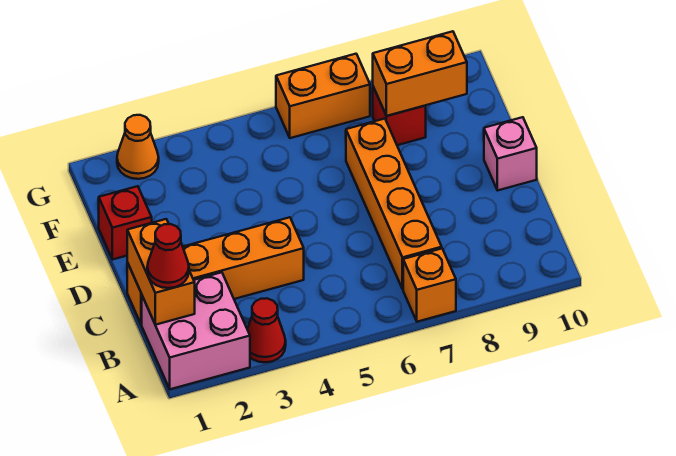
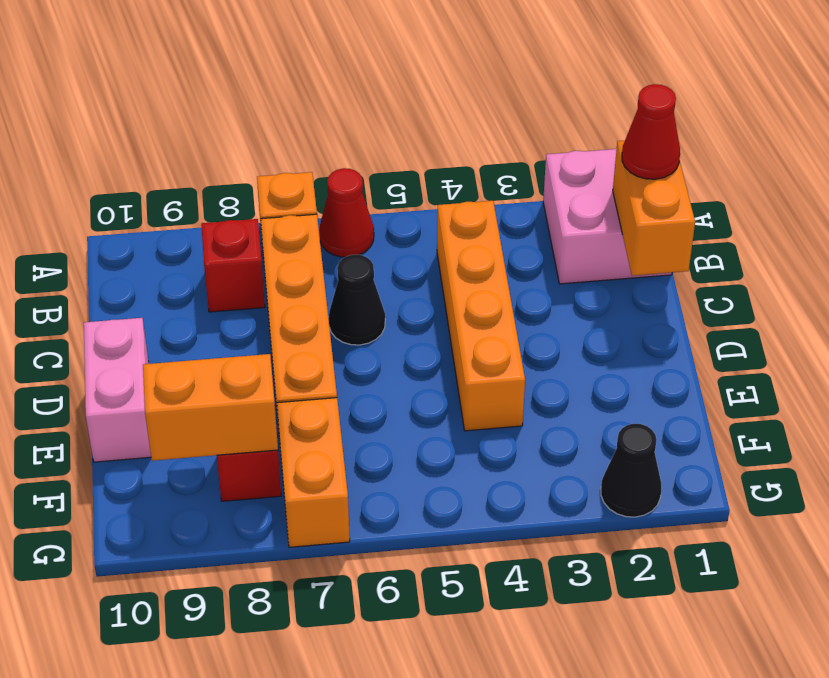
red 1x1 cone [247,298,286,362] -> red 1x1 cone moved to [319,168,374,257]
orange 1x4 brick [127,217,304,324] -> orange 1x4 brick turned to [437,201,525,431]
none -> black 1x1 cone [329,255,385,345]
pink 1x1 brick [484,117,537,190] -> pink 1x2 brick [84,318,151,462]
red 1x1 brick [99,186,152,260] -> red 1x1 brick moved to [201,219,265,312]
orange 1x1 cone [117,115,159,179] -> black 1x1 cone [601,424,661,517]
orange 1x2 brick [276,54,370,138] -> orange 1x2 brick turned to [277,398,350,547]

